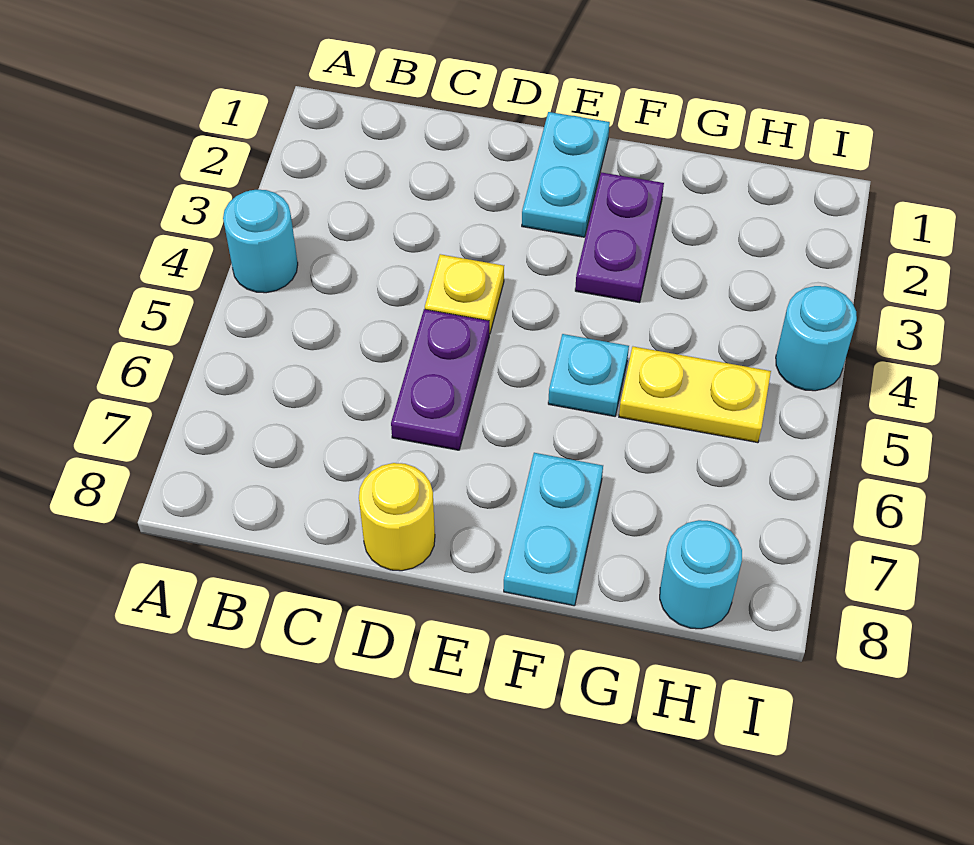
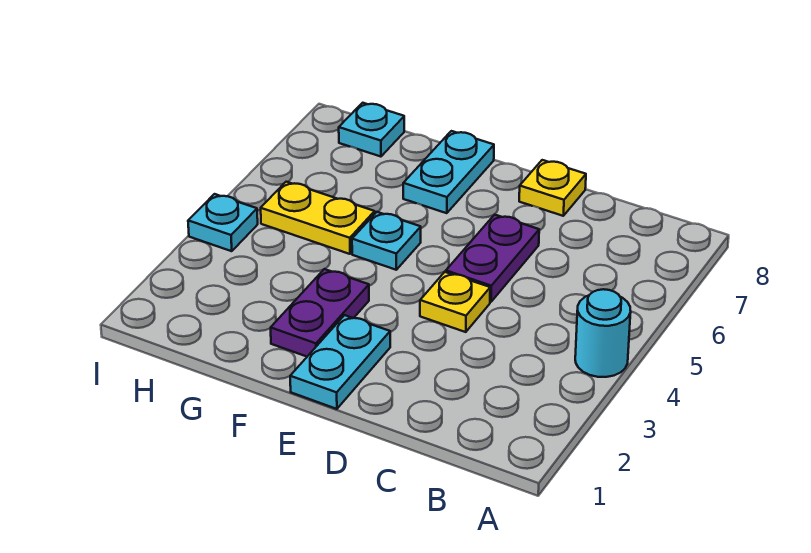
yellow 1x1 round brick [359,463,435,571] -> yellow 1x1 plate [519,160,586,216]
cyan 1x1 round brick [660,520,742,629] -> cyan 1x1 plate [339,103,404,157]
cyan 1x1 round brick [776,286,857,391] -> cyan 1x1 plate [188,194,258,251]

